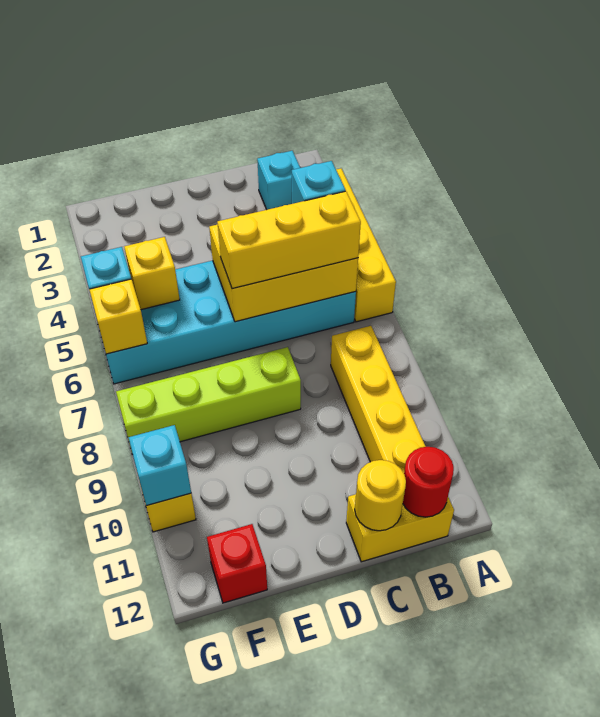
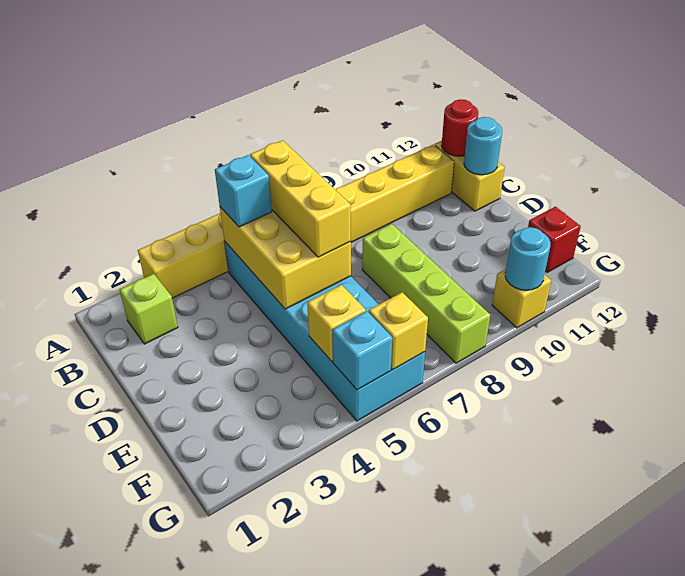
cyan 1x1 brick [257,151,300,210] -> lime 1x1 brick [119,274,178,344]
yellow 1x1 round brick [355,460,406,531] -> cyan 1x1 round brick [464,117,502,175]
cyan 1x1 brick [129,425,191,506] -> cyan 1x1 round brick [505,227,550,290]

